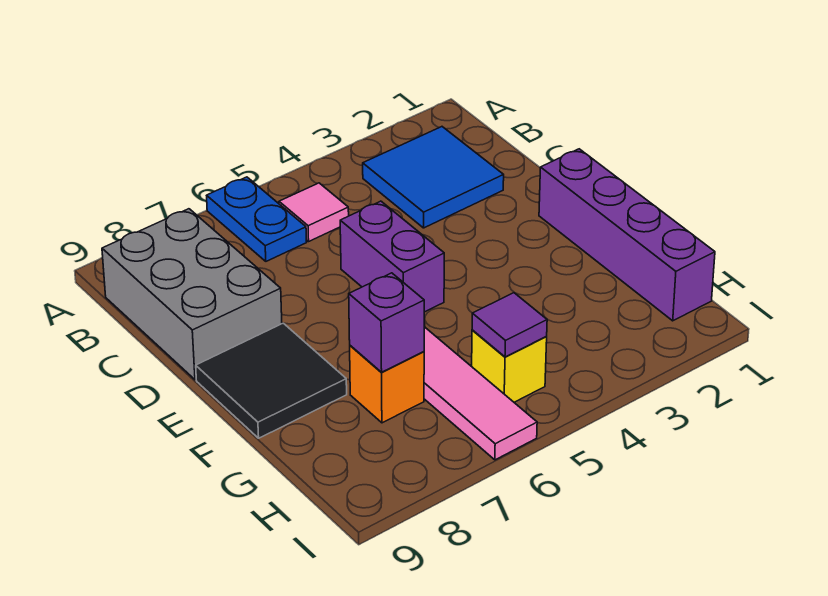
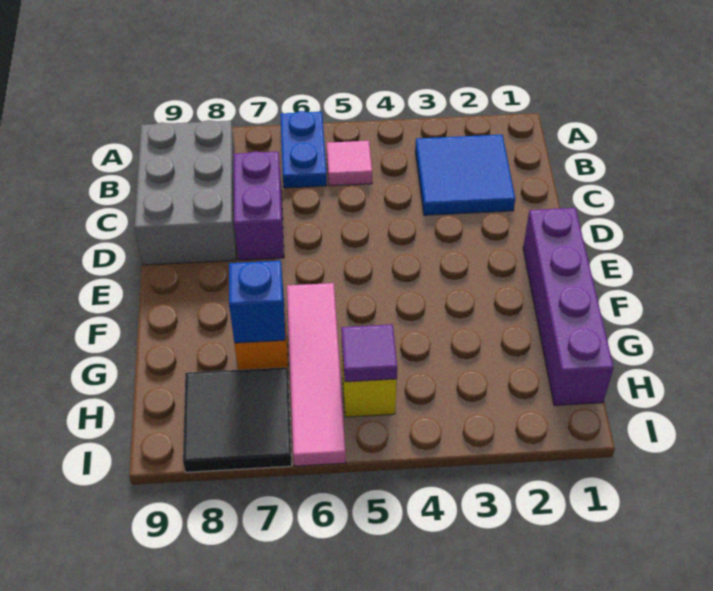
purple 1x2 brick [340,201,444,312] -> purple 1x2 brick moved to [234,151,284,260]
black 2x2 tile [196,323,347,438] -> black 2x2 tile moved to [183,367,292,472]
purple 1x1 brick [349,273,424,372] -> blue 1x1 brick [229,261,285,343]

